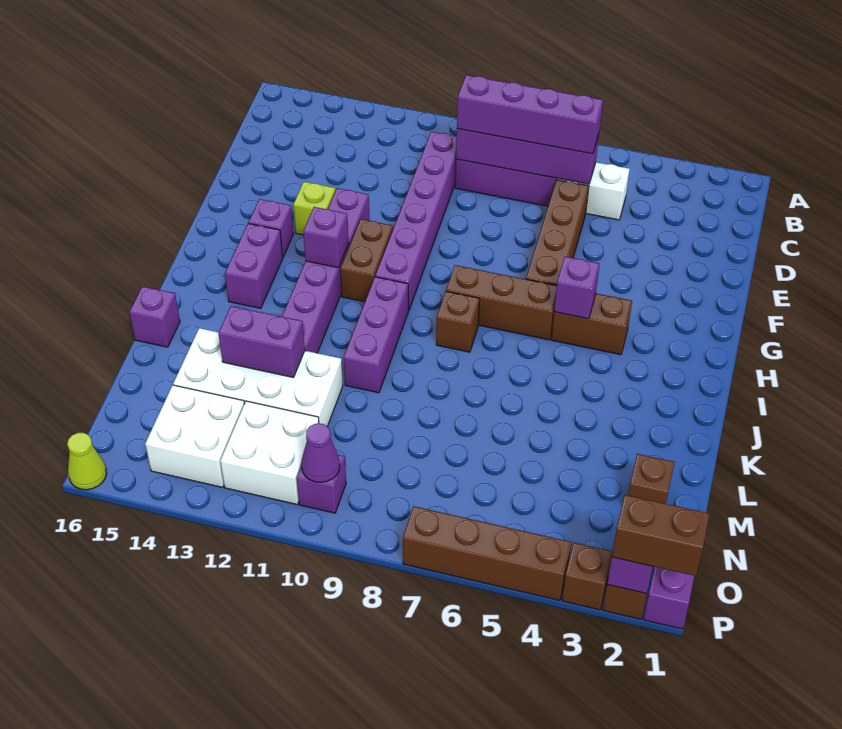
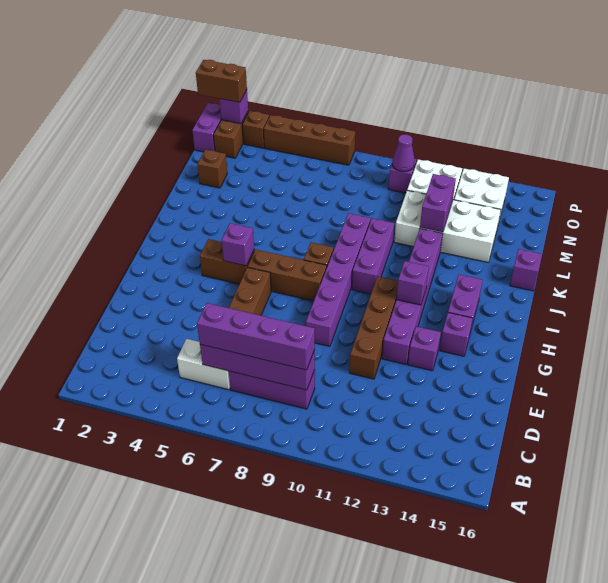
purple 1x6 brick [375,131,457,311] -> purple 1x6 brick moved to [306,213,371,346]
lime 1x1 brick [293,182,335,235] -> purple 1x1 brick [408,326,441,371]
brown 1x2 brick [340,219,393,302] -> brown 1x4 brick [350,276,398,379]
purple 1x2 brick [218,306,305,378] -> purple 1x2 brick turned to [420,174,456,232]
lime 1x1 cone [67,433,107,490] -> none

